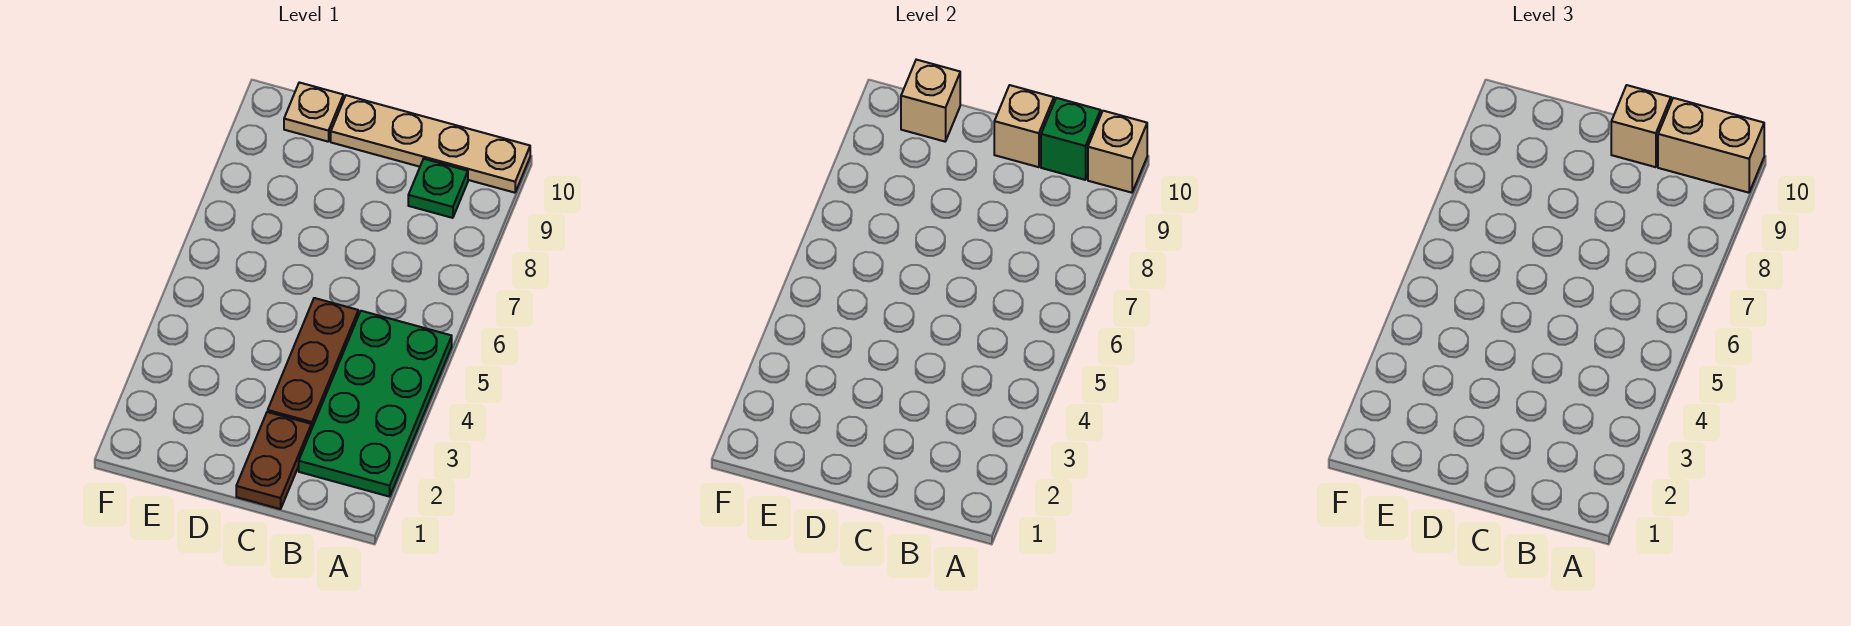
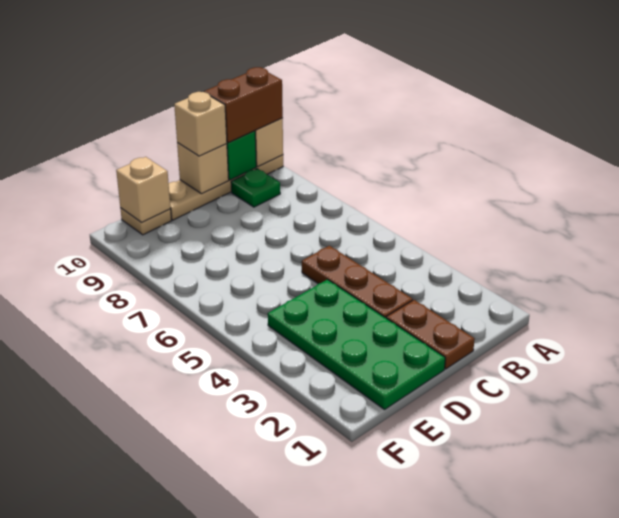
green 2x4 plate [299,311,452,497] -> green 2x4 plate moved to [268,280,445,410]
tan 1x2 brick [1658,98,1764,193] -> brown 1x2 brick [204,67,283,143]

